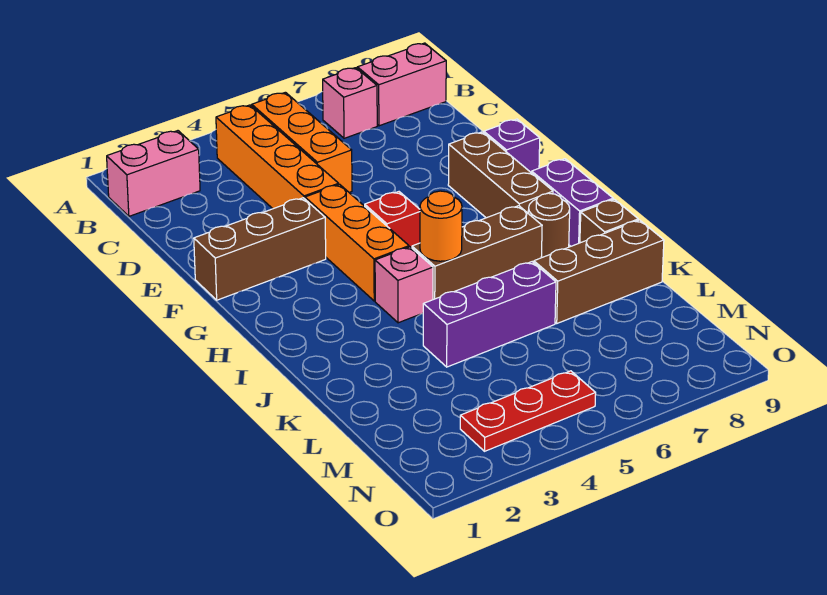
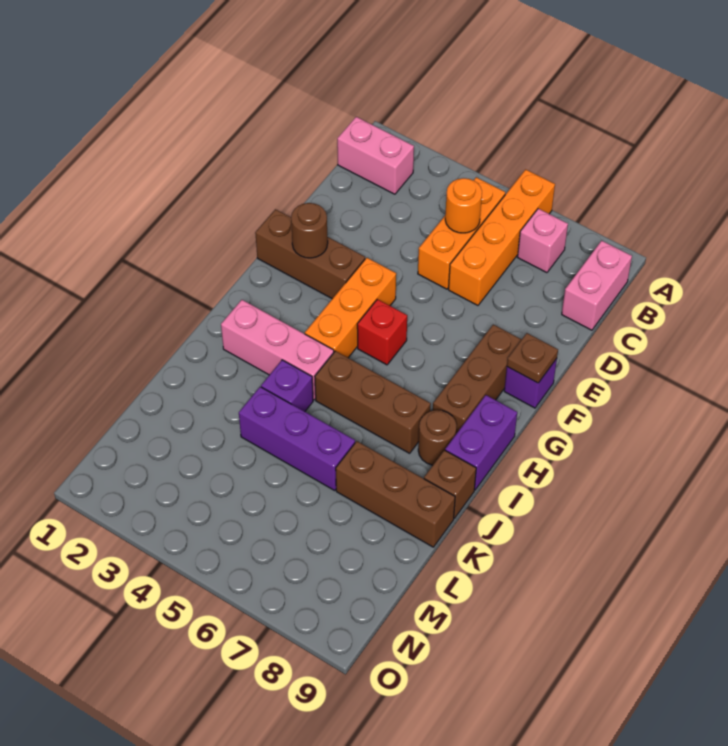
orange 1x4 brick [216,105,339,209] -> orange 1x4 brick moved to [449,169,555,305]
pink 1x2 brick [357,43,446,126] -> pink 1x2 brick turned to [562,240,632,330]
none -> brown 1x1 round brick [291,203,328,258]
none -> brown 1x1 plate [507,333,558,383]
pink 1x1 brick [375,247,433,323] -> pink 1x3 brick [221,300,334,400]
orange 1x1 round brick [420,191,462,261] -> orange 1x1 round brick moved to [445,178,482,233]
none -> purple 1x1 brick [261,360,313,412]
red 1x3 plate [460,371,596,451] -> none

